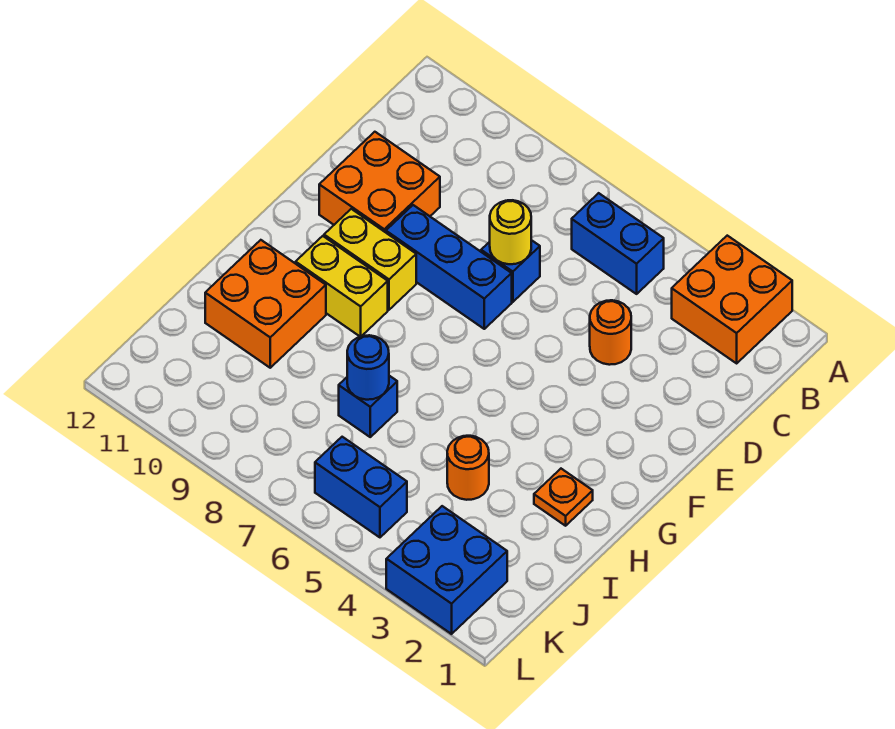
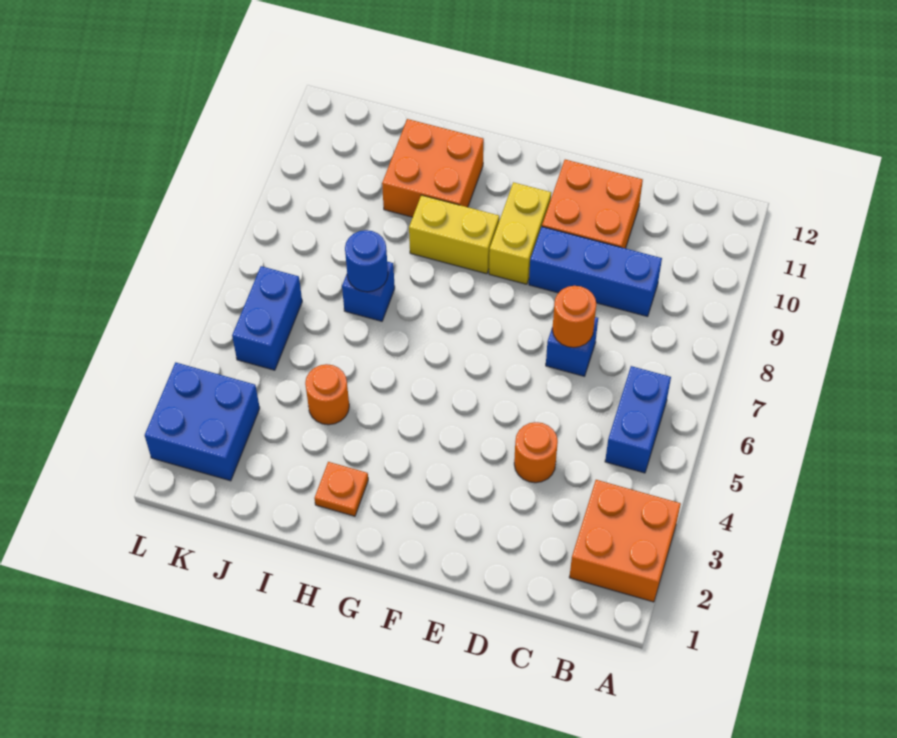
yellow 1x1 round brick [490,200,531,264] -> orange 1x1 round brick [552,286,596,347]
blue 1x3 brick [386,205,512,329] -> blue 1x3 brick turned to [529,227,662,317]
yellow 1x2 brick [296,236,388,337] -> yellow 1x2 brick turned to [409,195,499,274]

